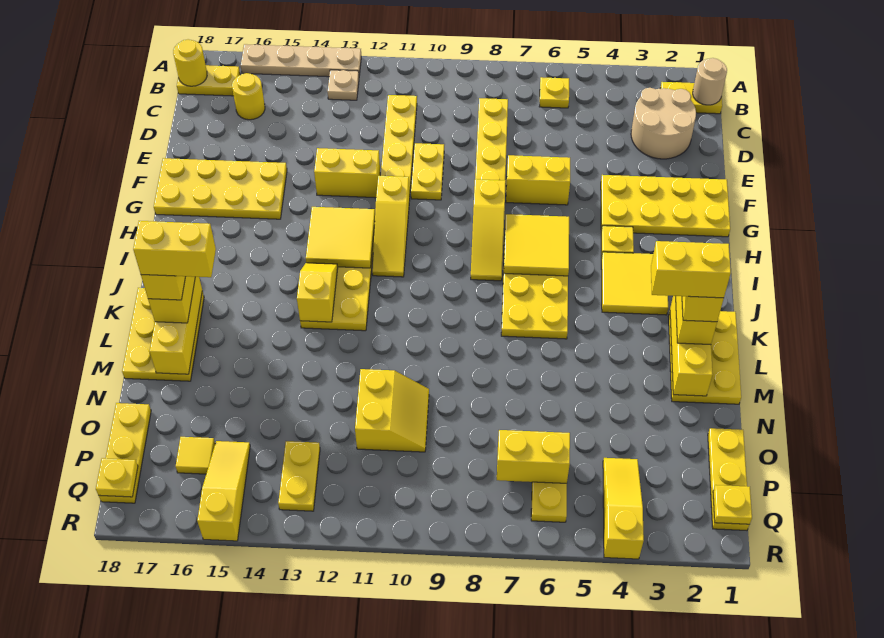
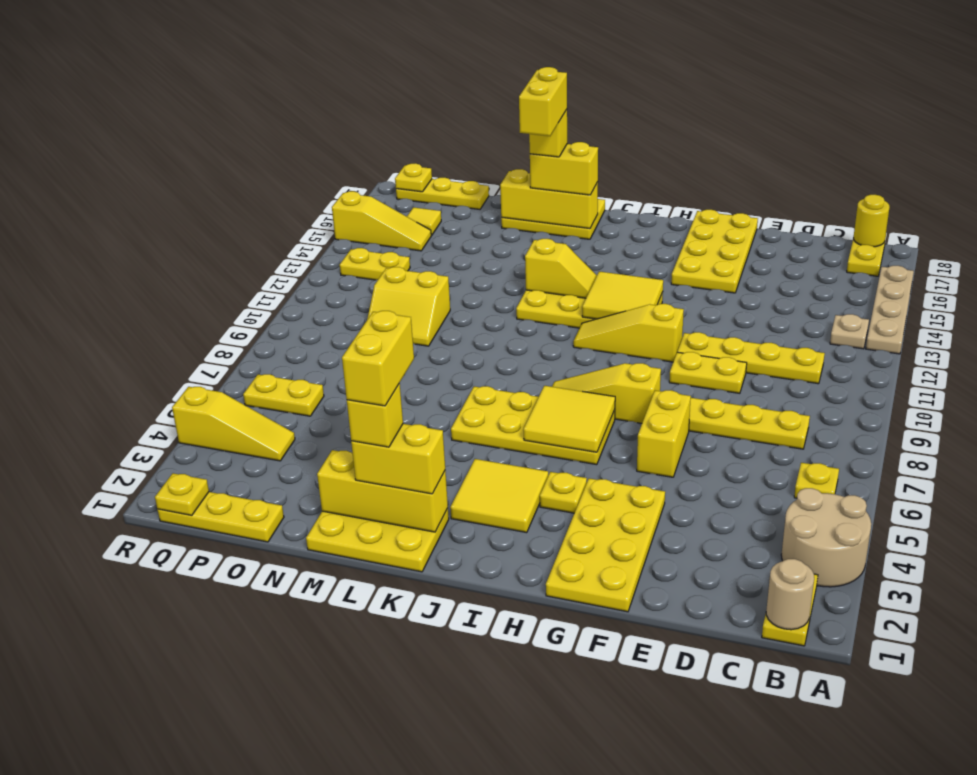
tan 2x2 round brick [631,88,696,159] -> tan 2x2 round brick moved to [781,488,871,587]
yellow 1x1 round brick [232,73,265,120] -> none
yellow 1x2 brick [314,148,380,198] -> none
yellow 1x2 brick [497,430,570,483] -> none

